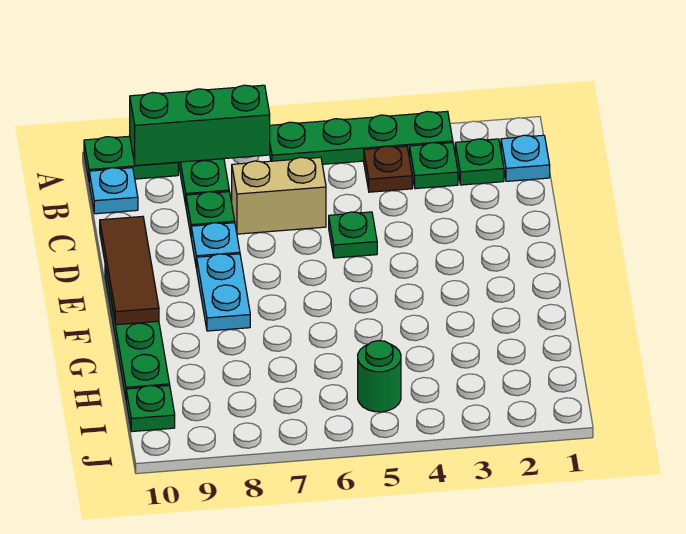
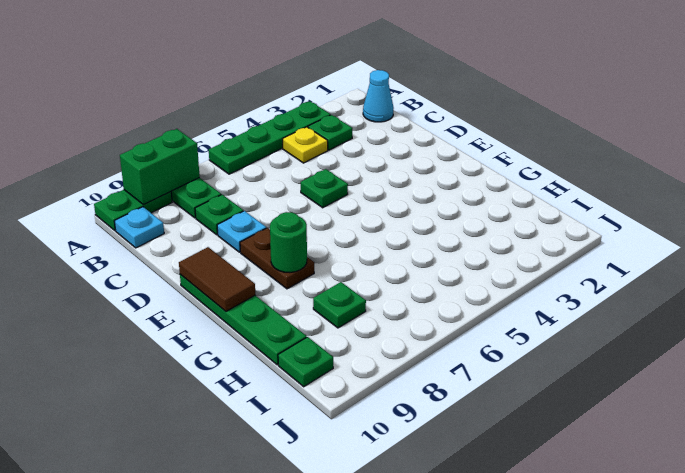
green 1x3 brick [130,85,270,166] -> green 1x2 brick [120,129,200,205]
cyan 1x1 plate [501,135,550,181] -> cyan 1x1 cone [363,70,394,122]
green 1x1 plate [455,139,504,185] -> green 1x1 plate moved to [313,282,366,328]
brown 1x1 plate [364,146,412,192] -> yellow 1x1 plate [283,127,328,163]
tan 1x2 brick [232,157,326,234] -> none
brown 1x3 tile [100,216,159,325] -> brown 1x2 tile [179,247,255,311]
cyan 1x2 plate [197,254,250,331] -> brown 1x2 plate [240,228,314,289]
green 1x1 round brick [358,341,401,412] -> green 1x1 round brick moved to [270,212,307,273]

